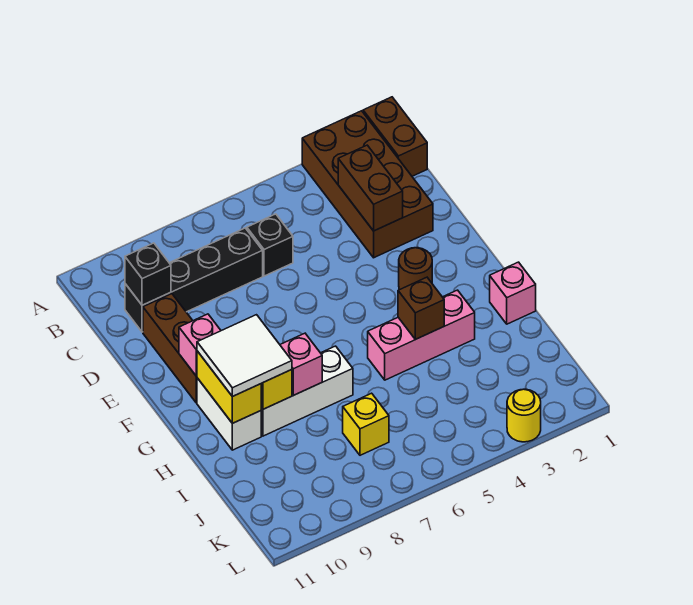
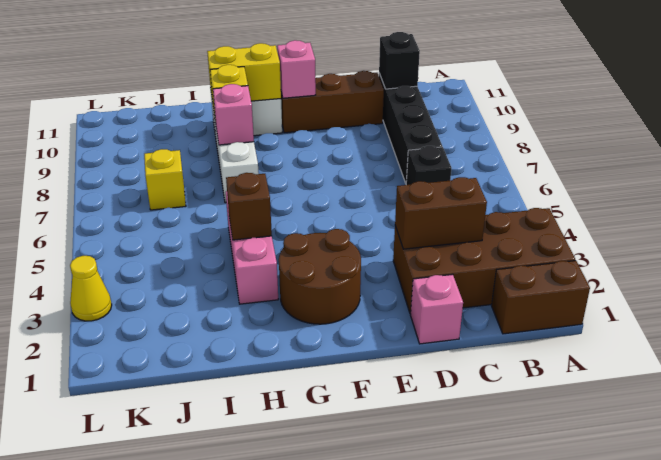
brown 1x1 round brick [399,248,432,290] -> brown 2x2 round brick [279,229,361,324]
white 2x2 tile [197,315,292,397] -> none
pink 1x1 brick [490,262,536,324] -> pink 1x1 brick moved to [411,274,463,344]
yellow 1x1 round brick [507,389,541,442] -> yellow 1x1 cone [70,256,112,321]

